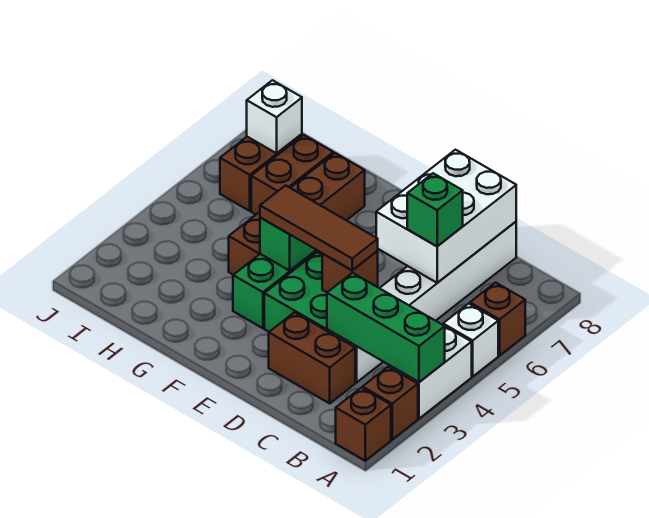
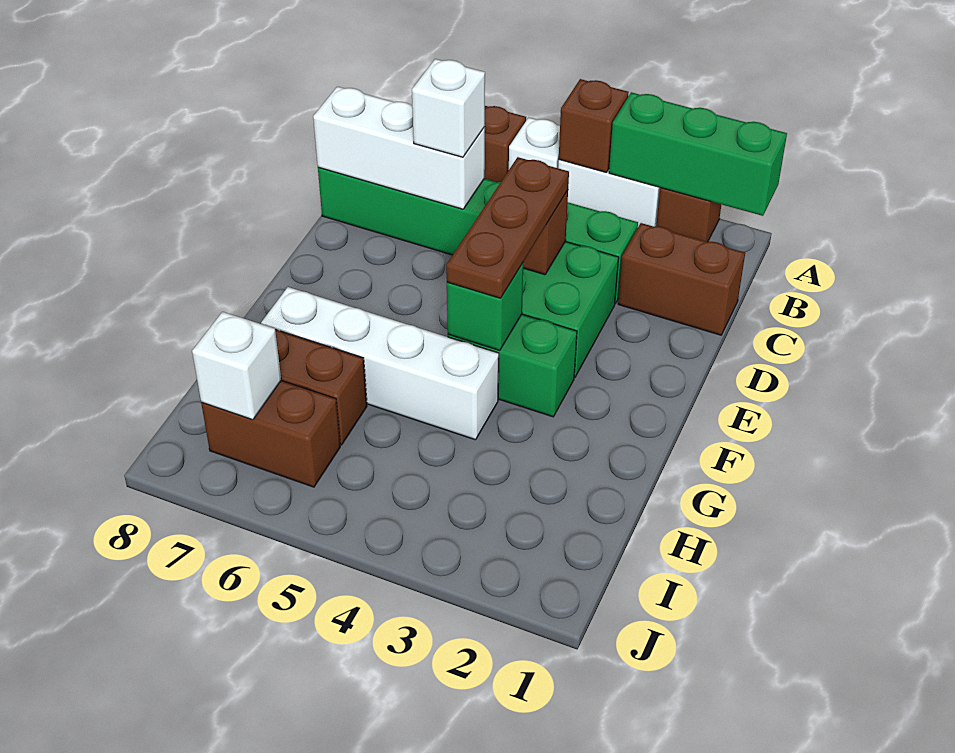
brown 1x1 brick [336,388,391,461] -> brown 1x1 brick moved to [559,79,629,173]
green 1x3 brick [327,273,445,382] -> green 1x3 brick turned to [609,92,787,216]
brown 1x2 brick [269,312,355,403] -> brown 1x2 brick turned to [618,223,745,335]
white 1x6 brick [327,222,516,382] -> green 1x6 brick [318,167,638,304]
white 2x3 brick [376,150,516,283] -> white 1x3 brick [313,86,485,209]
green 1x1 brick [407,173,463,246] -> white 1x1 brick [412,59,485,157]
brown 1x3 tile [260,185,378,270] -> brown 1x3 plate [446,157,569,298]
brown 1x4 brick [229,153,365,275] -> white 1x4 brick [261,287,499,440]

